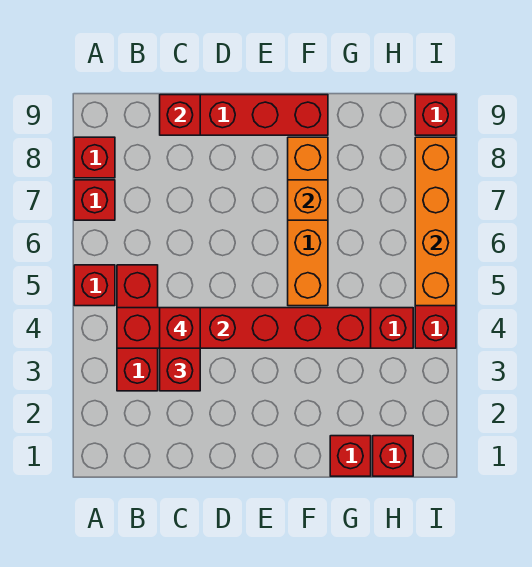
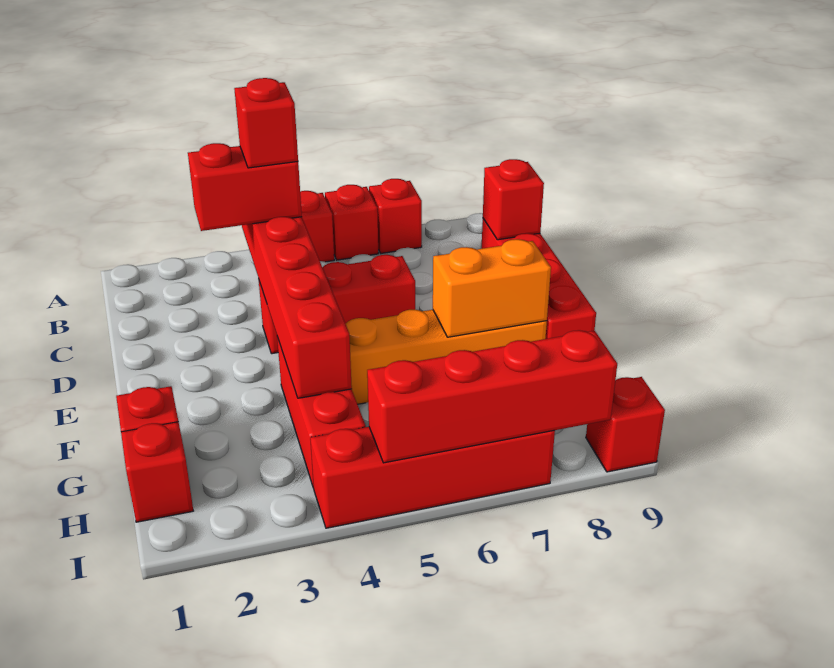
red 1x1 brick [74,137,115,178] -> red 1x1 brick moved to [325,185,378,260]
red 1x3 brick [117,265,158,391] -> red 1x3 brick moved to [259,255,415,354]
orange 1x1 brick [288,180,328,220] -> orange 1x2 brick [433,239,551,337]
orange 1x4 brick [415,137,456,306] -> red 1x4 brick [367,330,617,463]

